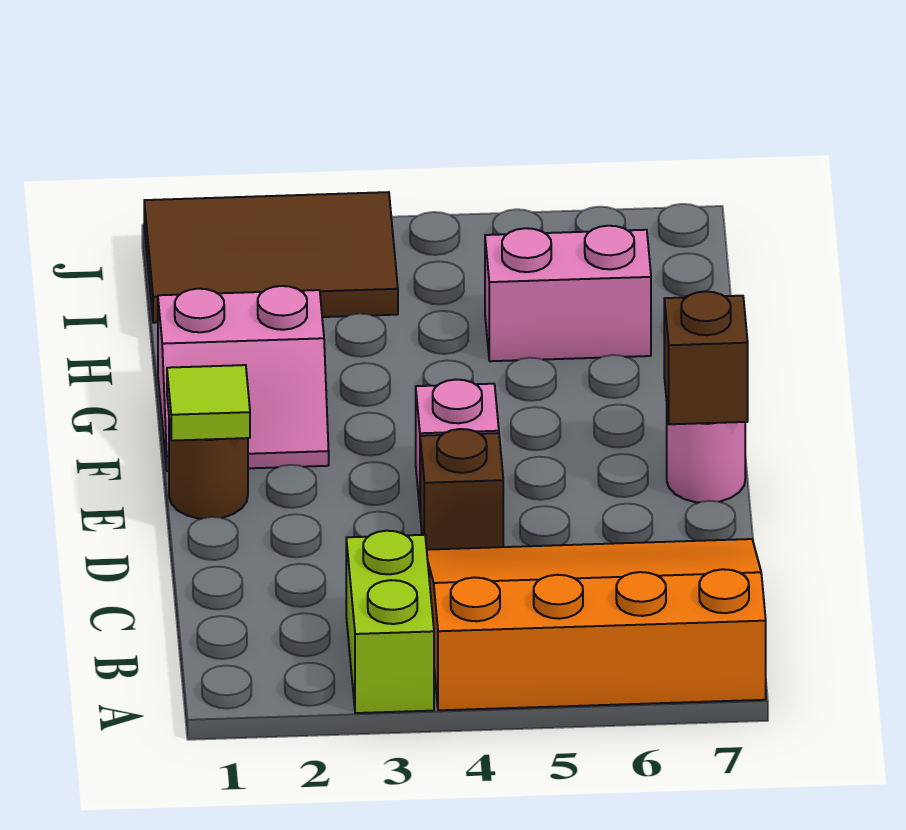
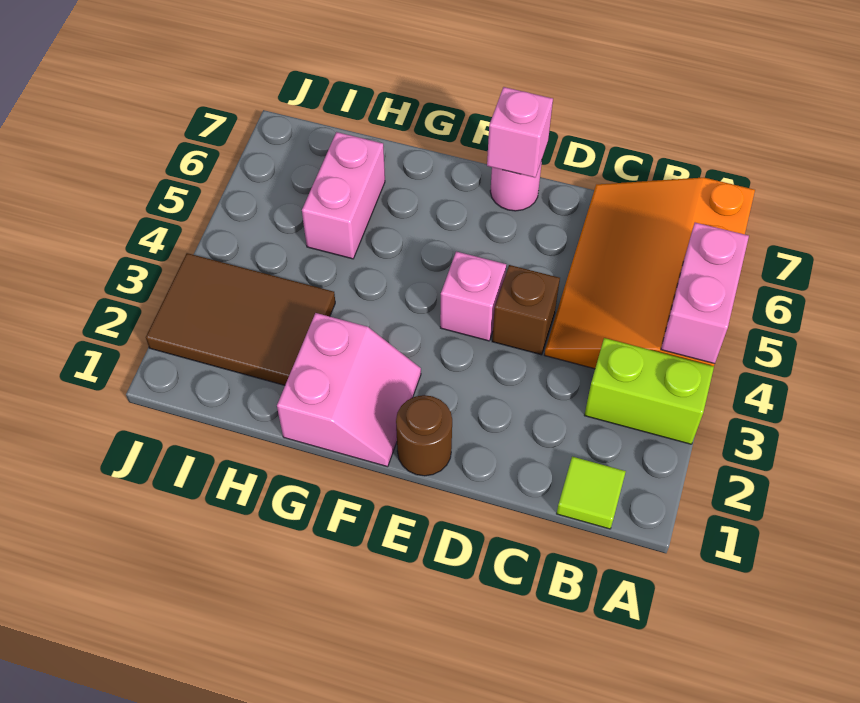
none -> pink 1x2 brick [661,223,749,364]
lime 1x1 tile [167,365,250,441] -> lime 1x1 tile moved to [557,457,626,529]
brown 1x1 brick [664,291,748,424] -> pink 1x1 brick [487,87,553,178]
brown 2x3 tile [144,192,398,323] -> brown 2x3 tile turned to [146,253,335,385]

